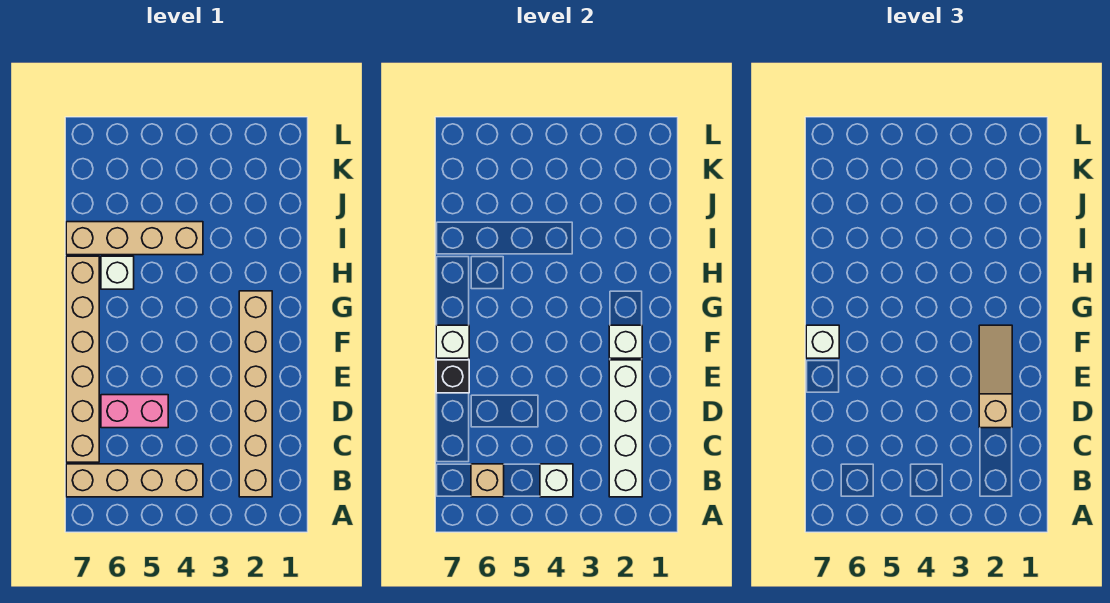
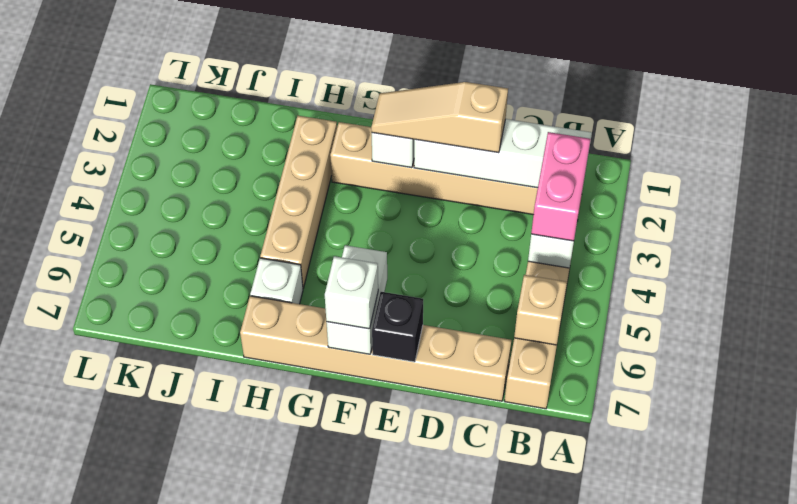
pink 1x2 brick [101,395,168,428] -> pink 1x2 brick moved to [531,132,591,241]
white 1x1 brick [436,325,469,358] -> white 1x2 brick [326,245,387,354]
tan 1x4 brick [66,222,203,255] -> tan 1x4 brick moved to [260,116,337,288]

